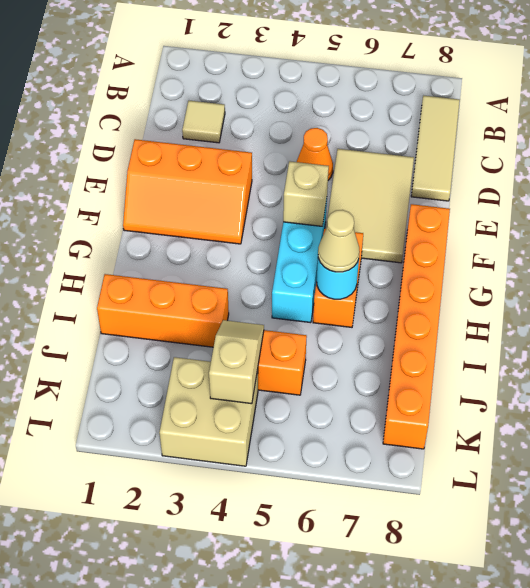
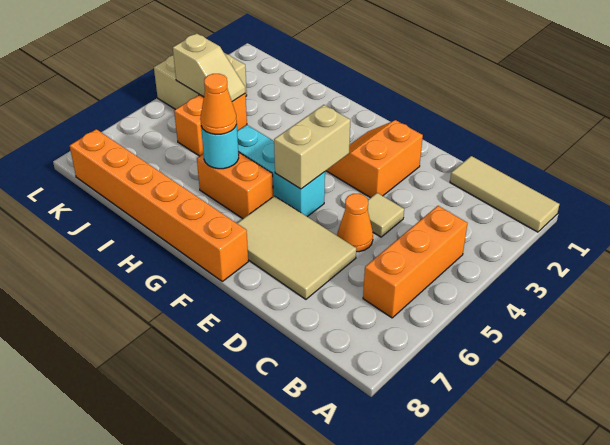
tan 1x3 tile [411,96,460,201] -> tan 1x3 tile moved to [450,156,560,232]
tan 1x1 tile [182,101,225,143] -> tan 1x1 tile moved to [368,193,404,237]
orange 2x3 slope [123,139,252,244] -> orange 2x2 slope [326,120,423,198]
tan 1x1 brick [283,161,329,226] -> tan 1x2 brick [274,105,350,189]
tan 1x1 cone [318,210,360,272] -> orange 1x1 cone [200,74,237,135]
orange 1x3 brick [97,274,229,347] -> orange 1x3 brick moved to [363,206,468,318]

